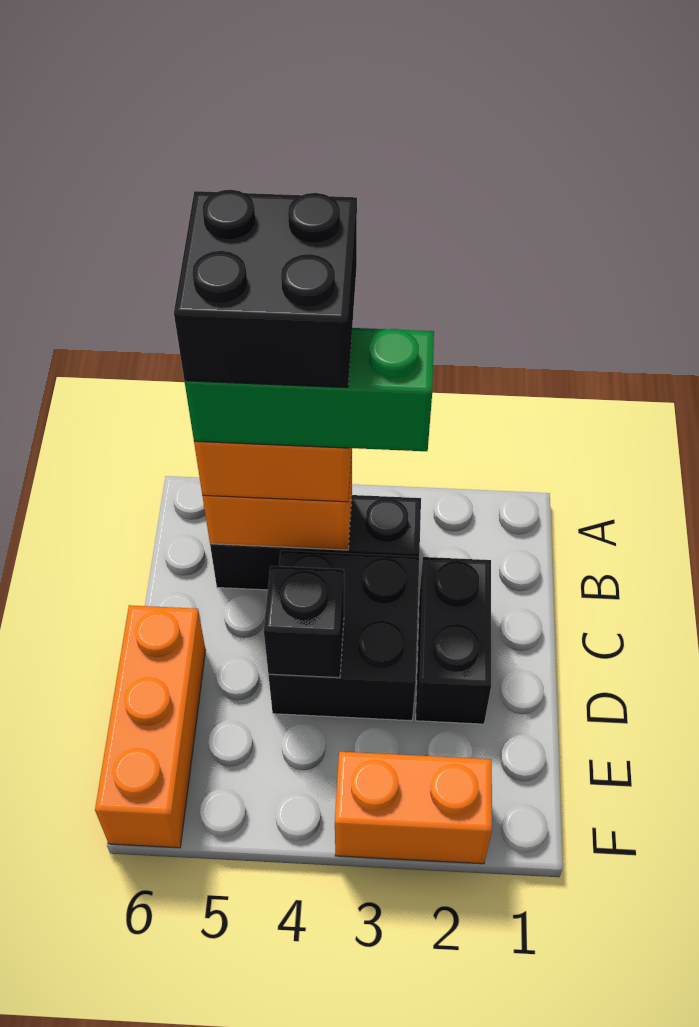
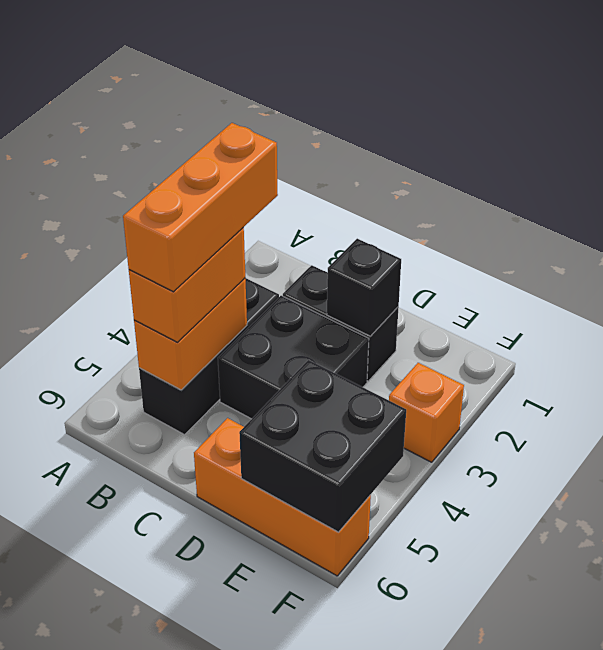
black 2x2 brick [174,190,357,388] -> black 2x2 brick moved to [239,360,406,532]
green 1x3 brick [185,328,434,451] -> orange 1x3 brick [123,123,278,292]
black 1x1 brick [264,566,344,678] -> black 1x1 brick moved to [327,239,401,336]
orange 1x2 brick [335,752,492,864] -> orange 1x1 brick [389,363,464,462]

